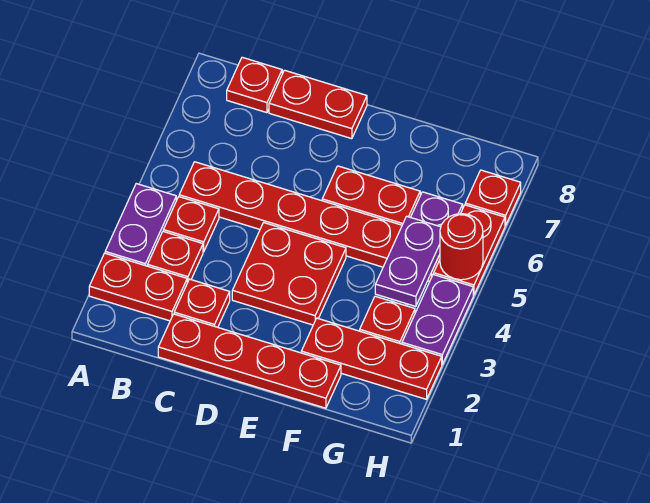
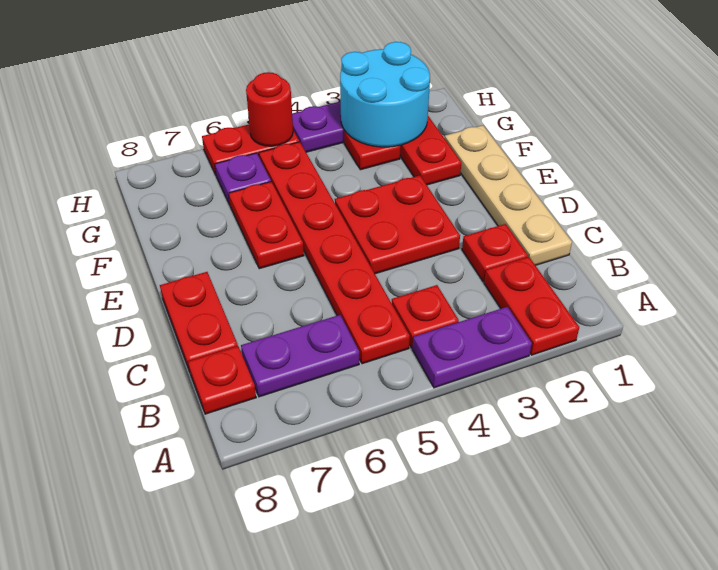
red 1x1 plate [148,232,203,283] -> none
red 1x4 plate [158,314,341,408] -> tan 1x4 plate [444,125,572,265]
none -> cyan 2x2 round brick [340,42,430,147]
purple 1x2 plate [375,216,441,306] -> purple 1x2 plate moved to [241,315,359,397]
red 1x1 plate [465,170,521,225] -> none

